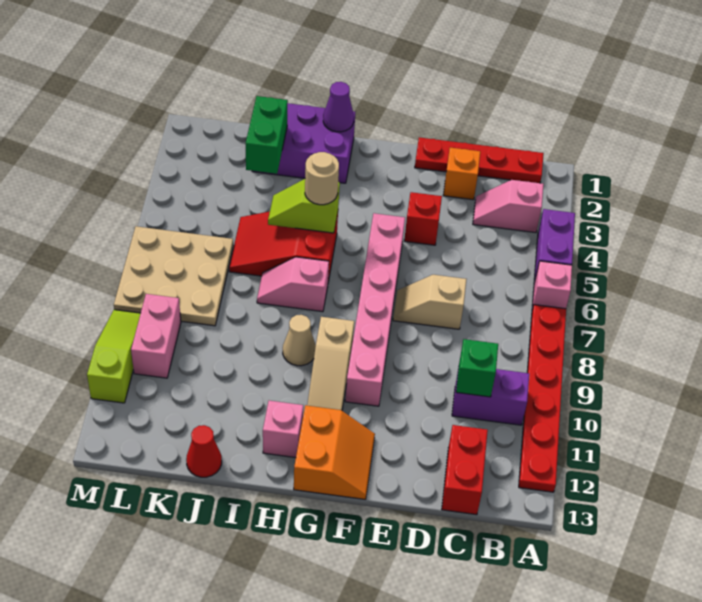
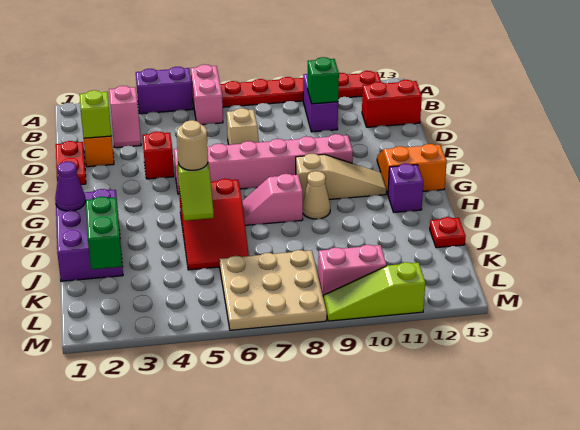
pink 1x1 brick [532,261,572,309] -> pink 1x2 brick [191,65,223,125]
red 1x4 plate [415,137,544,183] -> red 1x2 plate [56,141,86,184]
none -> lime 1x1 brick [80,90,112,138]
pink 1x2 slope [257,257,329,312] -> pink 1x2 slope turned to [242,174,303,225]
pink 1x1 brick [263,401,303,458] -> purple 1x1 brick [388,164,423,212]
green 1x2 brick [245,96,288,174] -> green 1x2 brick turned to [86,197,122,269]
red 1x1 cone [186,425,222,477] -> red 1x1 plate [430,217,466,248]

